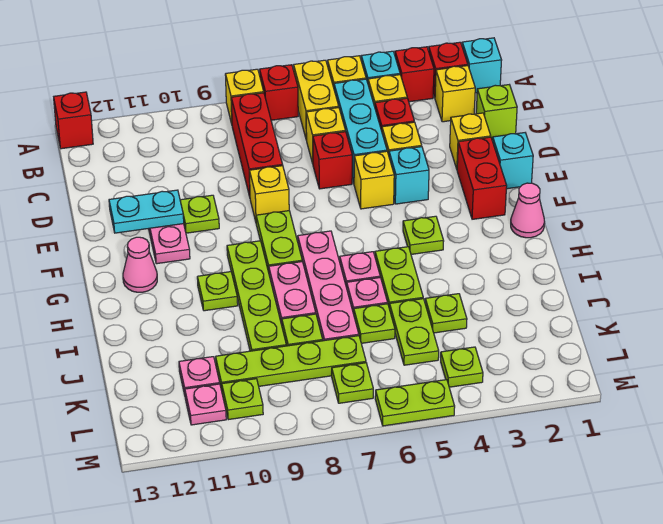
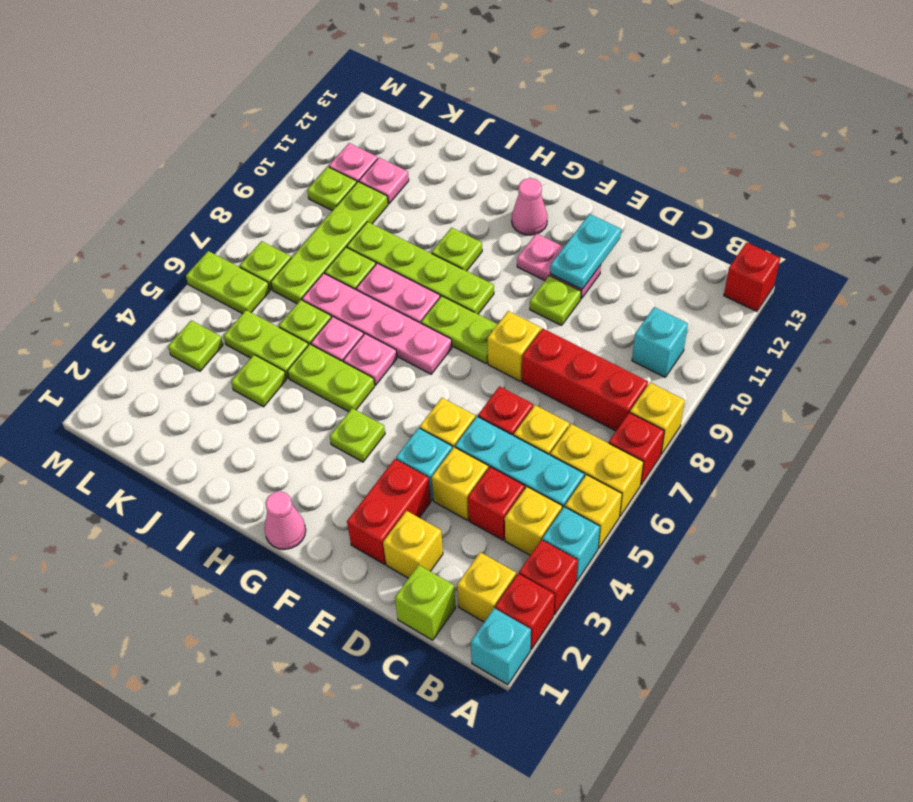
cyan 1x1 brick [493,133,533,189] -> cyan 1x1 brick moved to [632,307,688,377]
red 1x2 brick [457,137,507,219] -> red 1x2 brick turned to [347,459,431,564]
lime 1x2 plate [375,380,455,426] -> lime 1x2 plate turned to [186,251,270,314]

